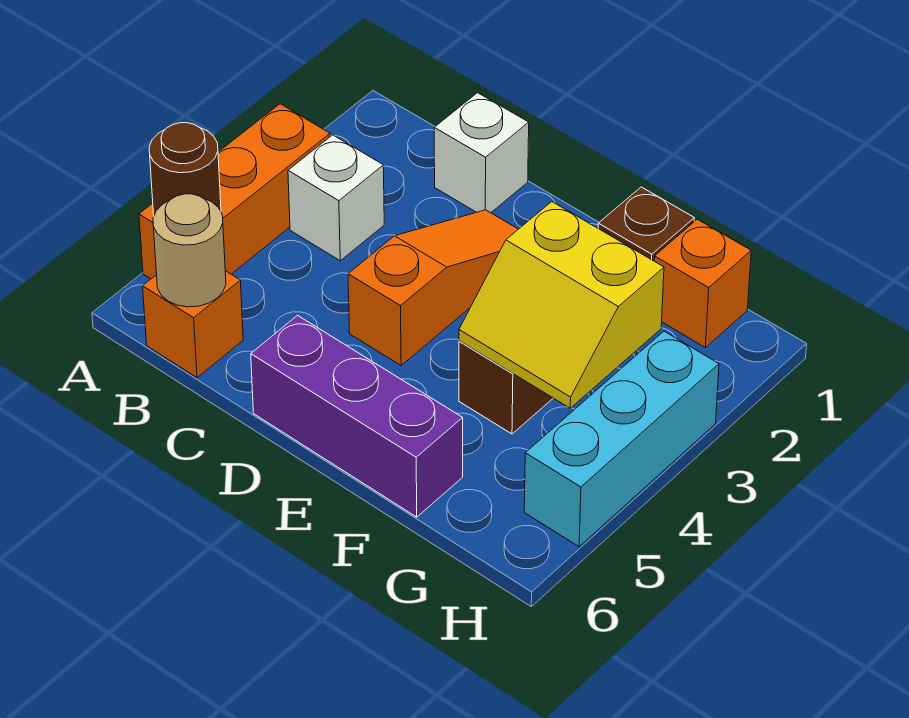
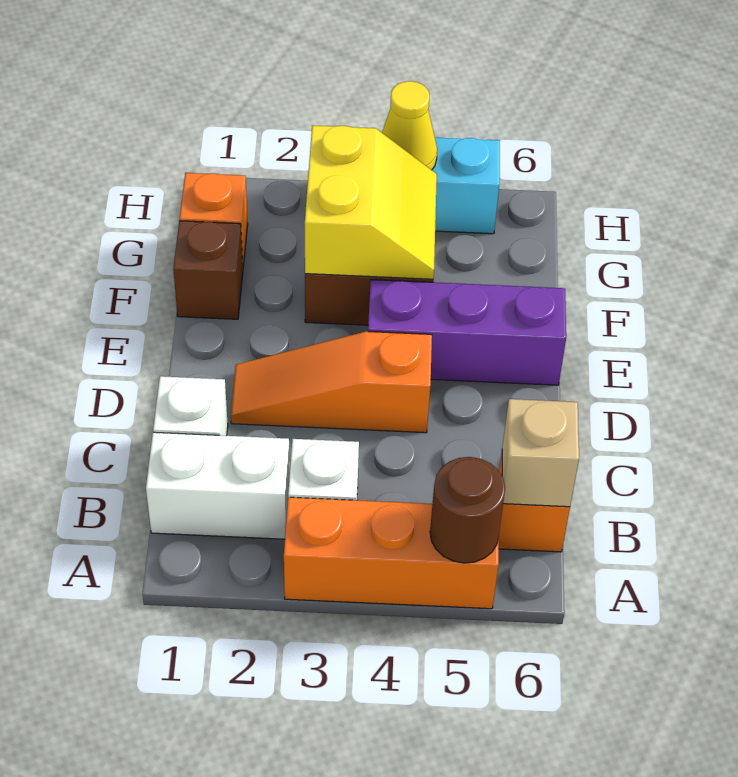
none -> white 1x2 brick [146,432,290,539]
tan 1x1 round brick [153,194,226,307] -> tan 1x1 brick [502,399,579,507]
purple 1x3 brick [251,316,463,517] -> purple 1x3 brick turned to [368,280,566,385]
none -> yellow 1x1 cone [382,81,437,170]

